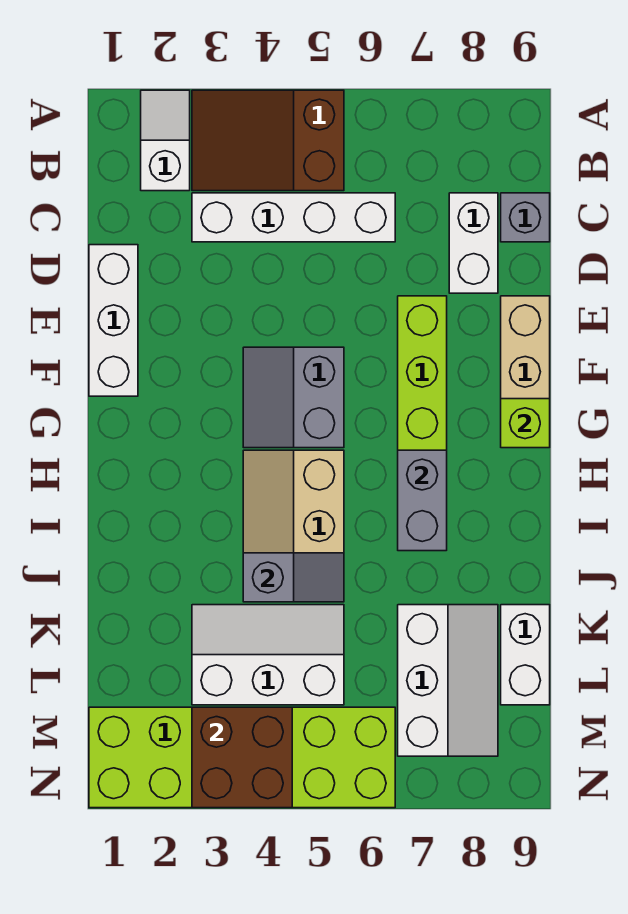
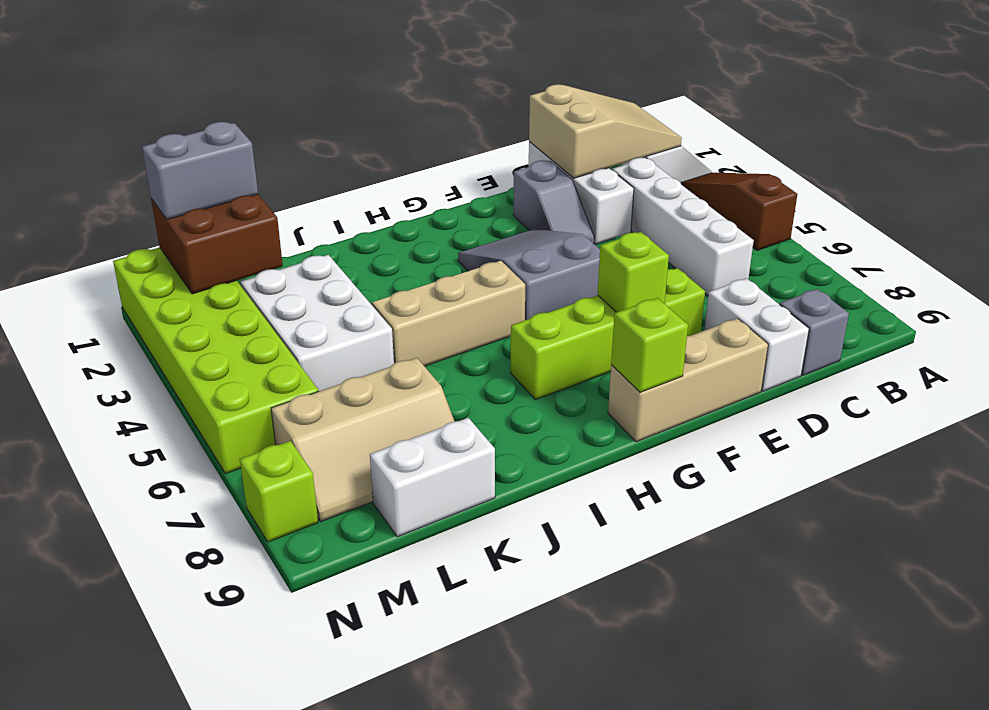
brown 2x3 slope [192,90,344,191] -> brown 1x3 slope [681,173,797,250]
none -> tan 2x3 slope [529,84,682,178]
white 1x2 brick [449,193,498,293] -> white 1x2 brick turned to [704,278,809,391]
white 1x3 brick [89,245,138,396] -> white 1x3 brick turned to [529,142,634,244]
grey 2x2 slope [243,347,344,448] -> grey 2x3 slope [458,229,600,320]
none -> lime 1x1 brick [598,232,669,312]
grey 1x2 brick [398,450,447,551] -> grey 1x2 brick moved to [142,122,258,219]
grey 1x2 slope [243,553,344,602] -> grey 1x2 slope moved to [513,160,594,244]
white 2x3 slope [192,605,344,705] -> white 2x3 brick [240,255,394,391]
white 2x3 slope [398,605,498,756] -> tan 2x3 slope [271,358,455,522]
brown 2x2 brick [192,707,292,808] -> brown 2x2 brick moved to [151,194,283,294]
none -> lime 1x1 brick [240,441,318,542]

